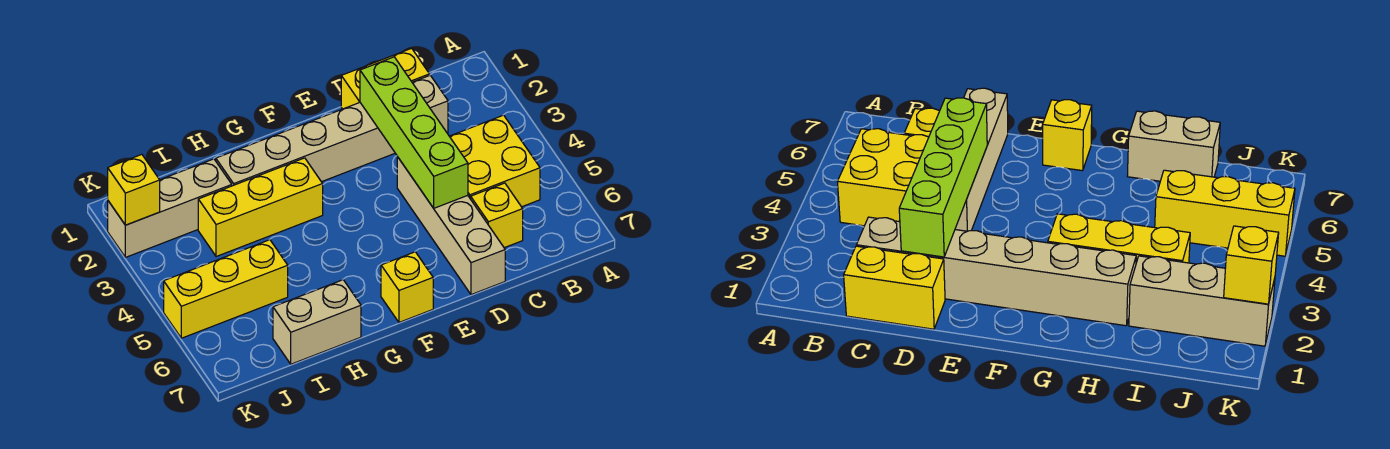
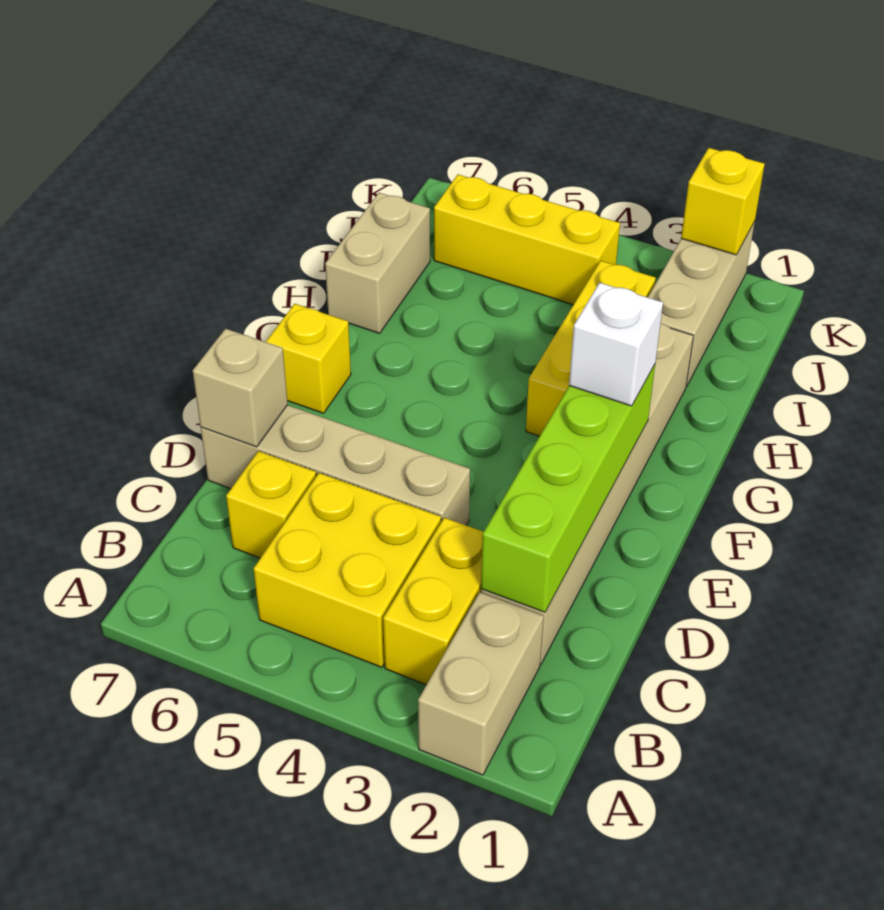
none -> tan 1x2 brick [418,592,544,775]
yellow 1x2 brick [341,48,429,109] -> yellow 1x2 brick moved to [383,518,483,685]
lime 1x4 brick [360,57,468,208] -> lime 1x4 brick turned to [481,365,655,612]
none -> tan 1x1 brick [193,329,288,447]
none -> white 1x1 brick [569,283,663,406]
yellow 1x3 brick [164,240,288,338] -> yellow 1x3 brick turned to [434,174,620,305]

